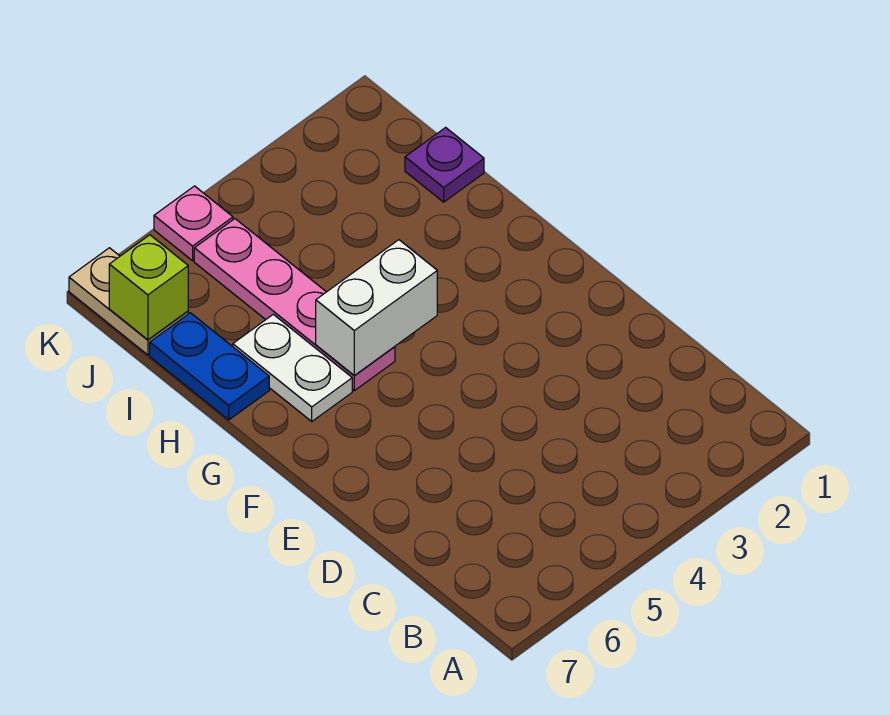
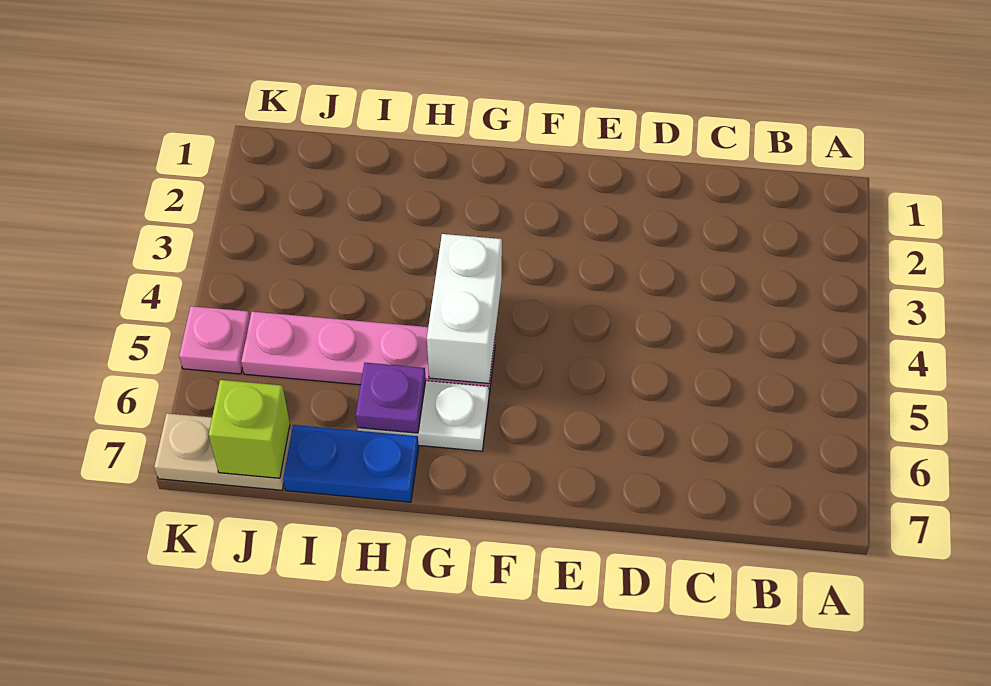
purple 1x1 plate [405,128,484,202] -> purple 1x1 plate moved to [356,363,426,433]

